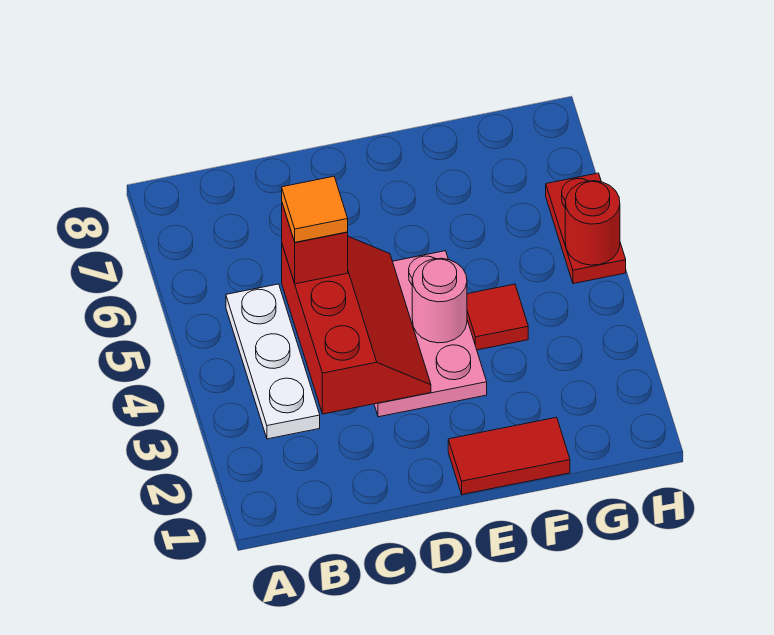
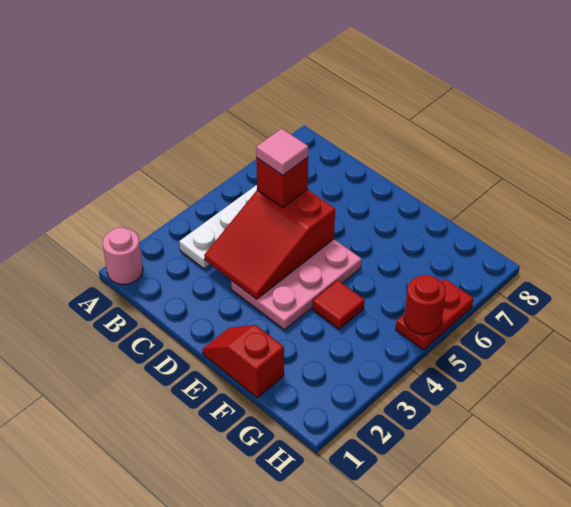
red 2x3 slope [282,237,431,414] -> red 2x3 slope turned to [204,189,335,299]
orange 1x1 tile [282,176,348,242] -> pink 1x1 tile [256,129,308,175]
red 1x2 tile [448,417,570,494] -> red 1x2 slope [202,325,284,398]
pink 1x1 round brick [412,258,467,343] -> pink 1x1 round brick moved to [103,228,143,284]

